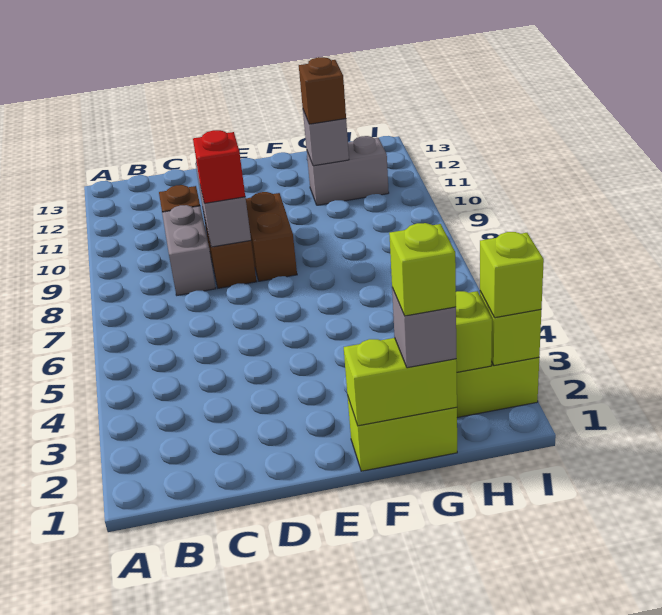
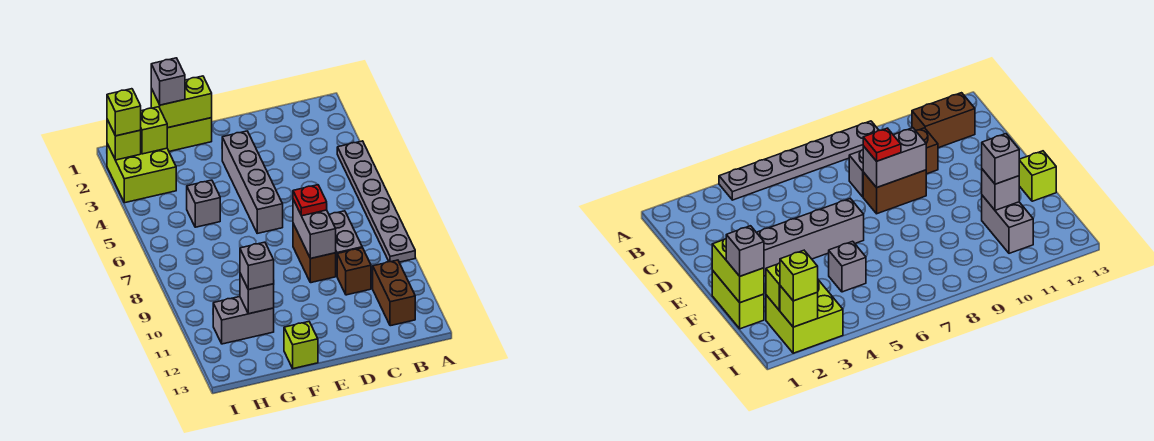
none -> grey 1x6 plate [337,141,415,262]
red 1x1 brick [193,130,245,203] -> red 1x1 plate [293,185,327,216]
none -> grey 1x4 brick [222,131,283,233]
brown 1x2 brick [246,192,297,281] -> brown 1x2 brick moved to [373,260,415,326]
lime 1x1 brick [389,223,456,316] -> lime 1x1 brick moved to [284,322,318,369]
none -> grey 1x1 brick [187,180,220,227]
brown 1x1 brick [299,57,346,124] -> grey 1x1 brick [240,242,274,290]

